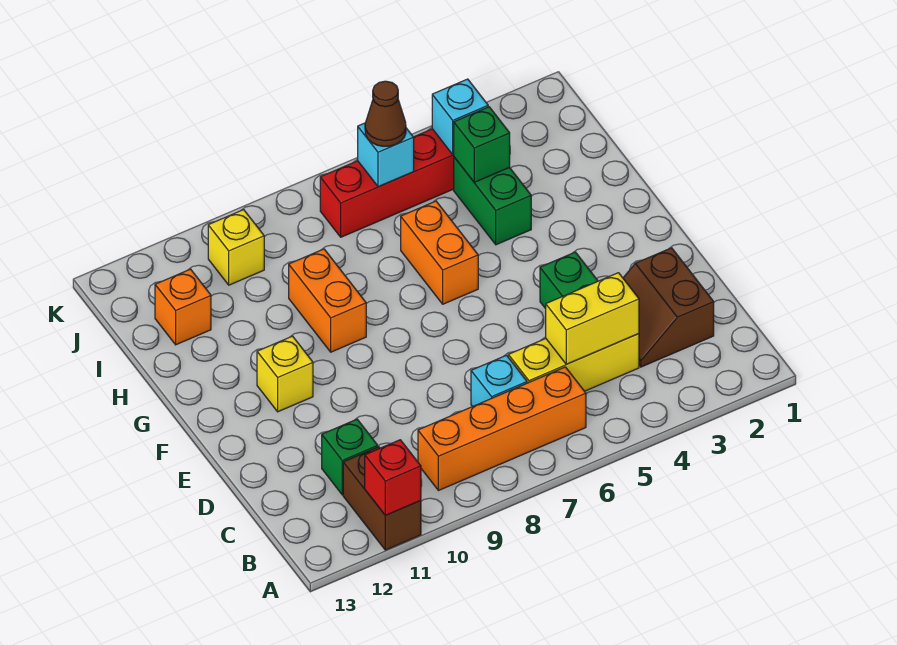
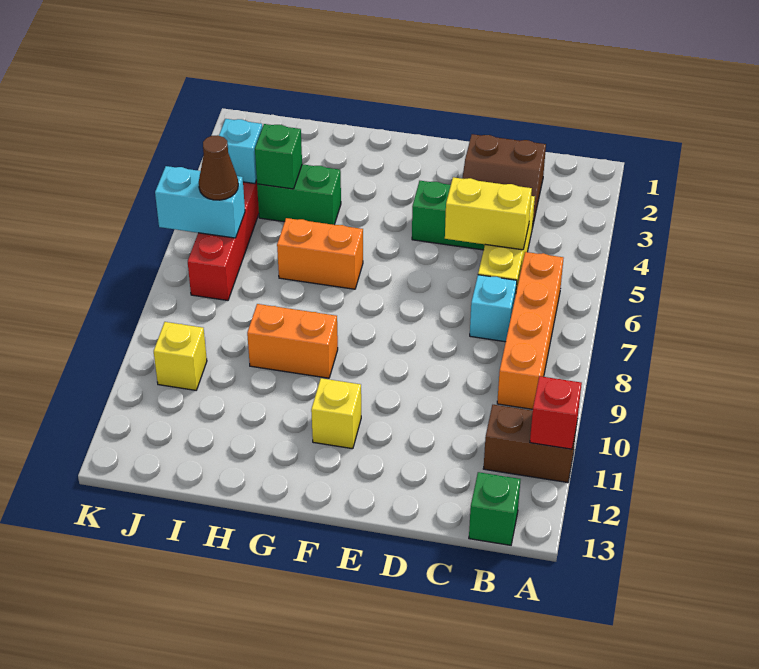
yellow 1x2 brick [546,273,639,364] -> yellow 1x2 brick turned to [445,177,532,250]
green 1x1 brick [322,419,378,495] -> green 1x1 brick moved to [469,472,521,545]
orange 1x1 brick [155,269,211,345] -> none
cyan 1x1 brick [358,123,414,187] -> cyan 1x2 brick [155,166,245,238]

